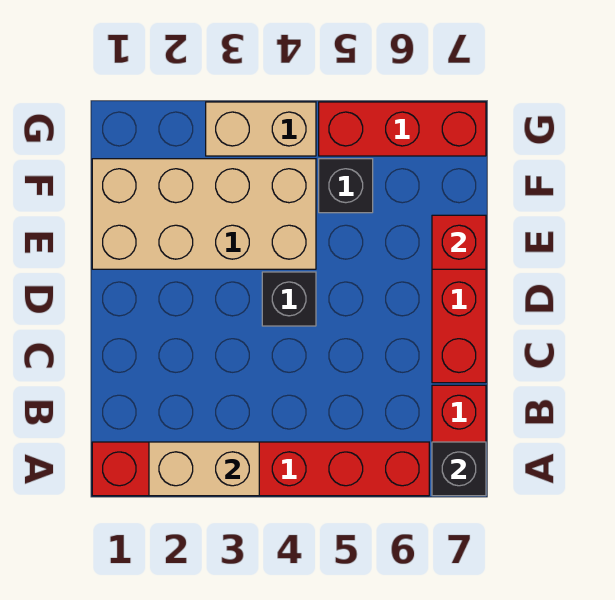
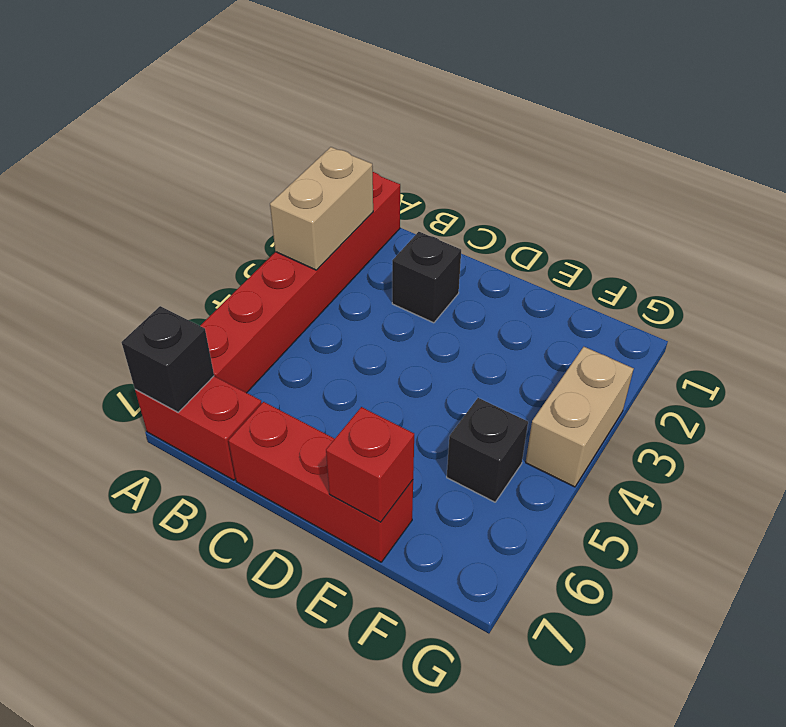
black 1x1 brick [262,272,316,326] -> black 1x1 brick moved to [392,232,461,323]
tan 2x4 brick [92,159,316,269] -> none
red 1x3 brick [319,102,486,156] -> none

